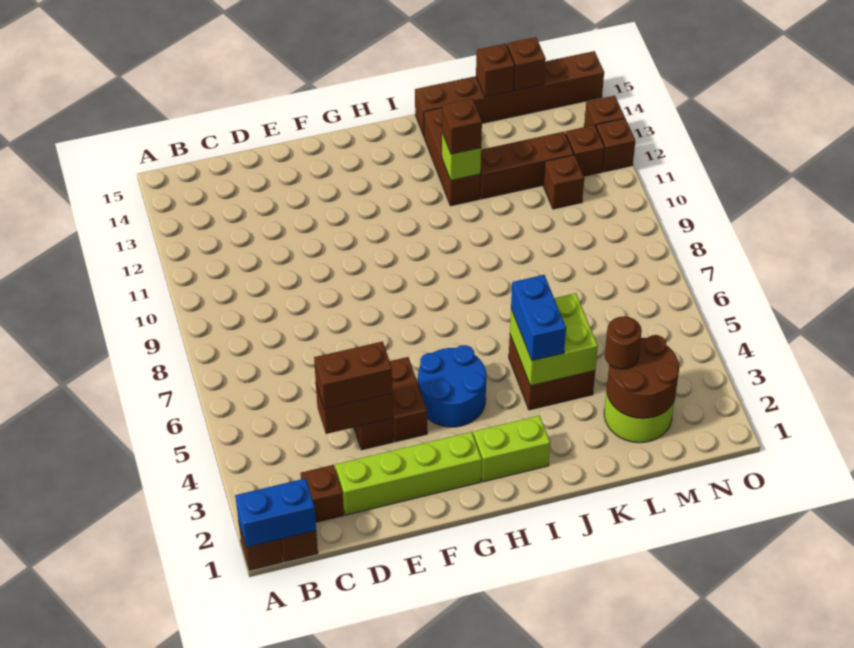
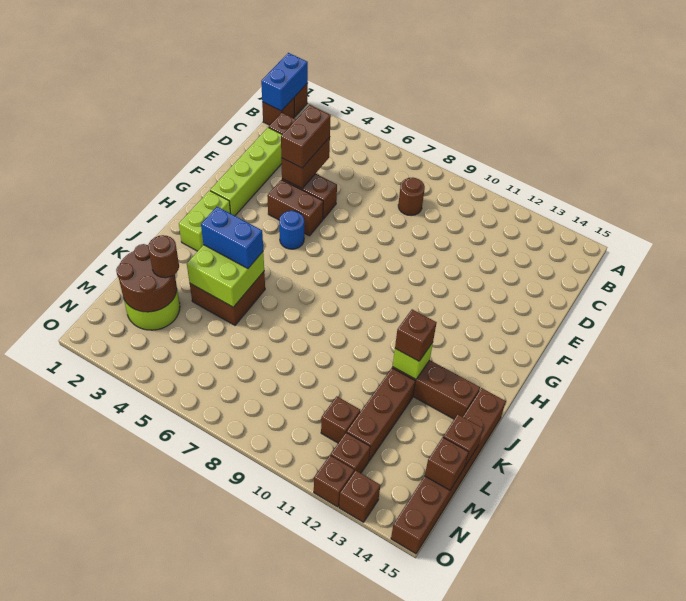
none -> brown 1x1 round brick [398,178,425,216]
blue 2x2 round brick [418,345,486,427] -> blue 1x1 round brick [279,211,304,249]

